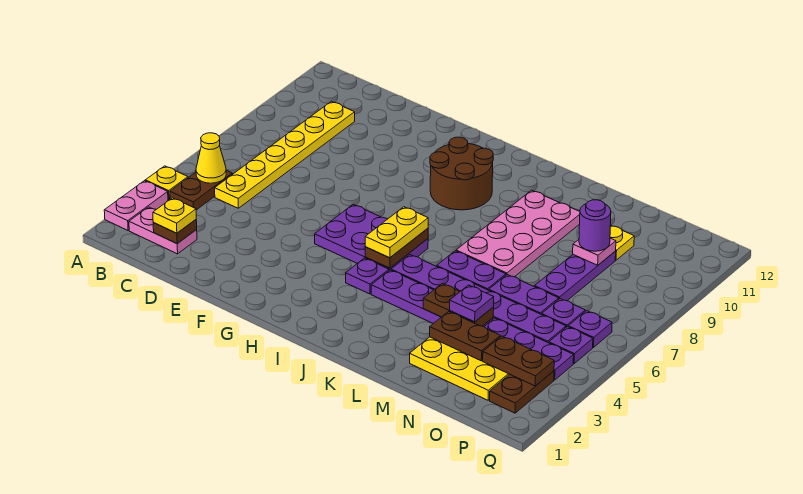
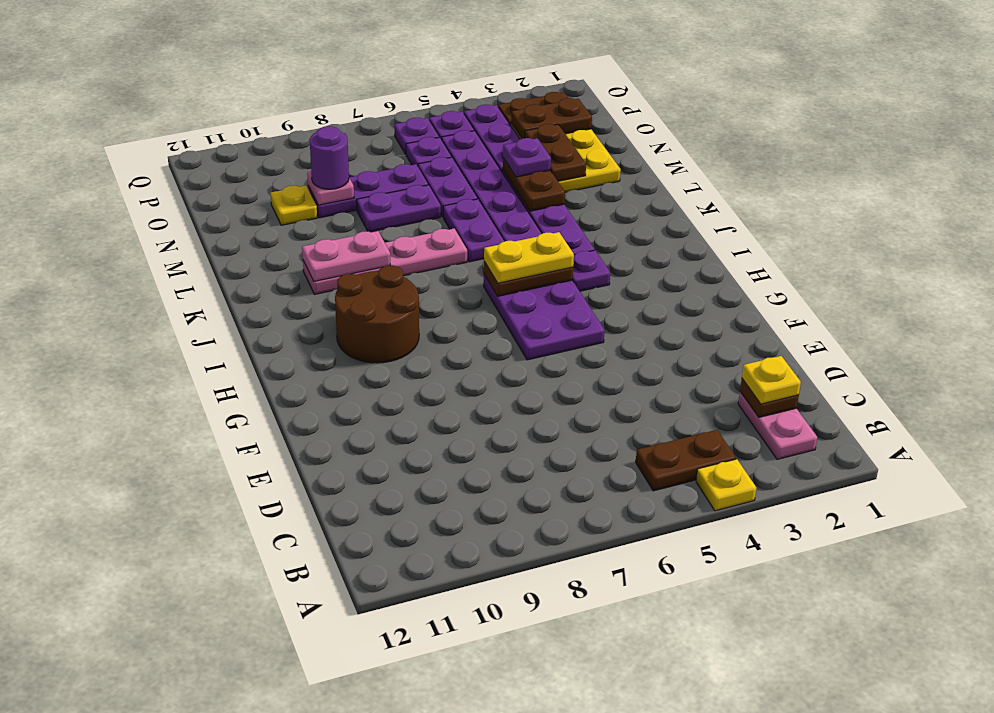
pink 1x2 plate [104,181,168,230] -> pink 1x2 plate moved to [302,231,391,281]
yellow 1x1 cone [196,133,226,183] -> none
yellow 1x6 plate [215,101,355,208] -> none
pink 2x4 plate [456,190,580,277] -> pink 1x4 plate [303,229,467,294]
none -> purple 1x2 plate [357,185,441,232]
brown 1x2 plate [483,336,554,386] -> brown 1x2 plate turned to [511,98,592,139]

